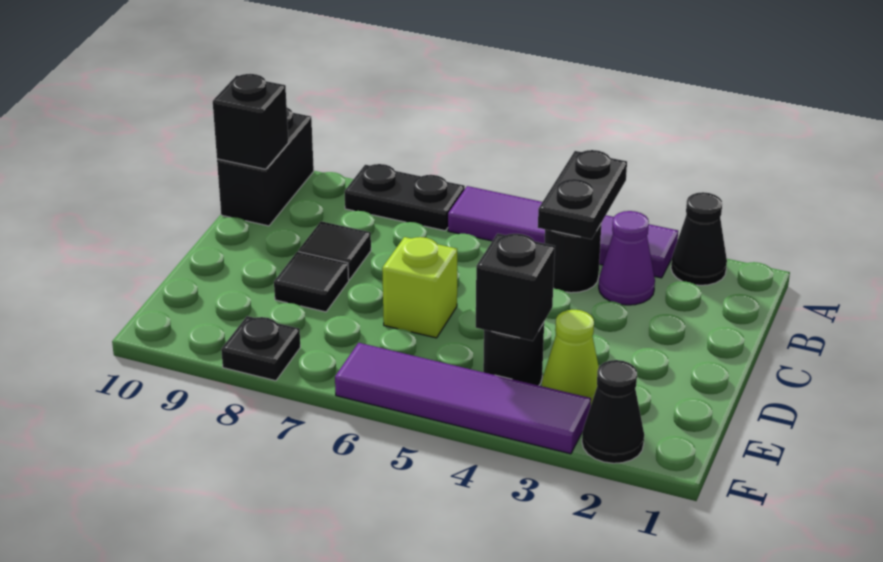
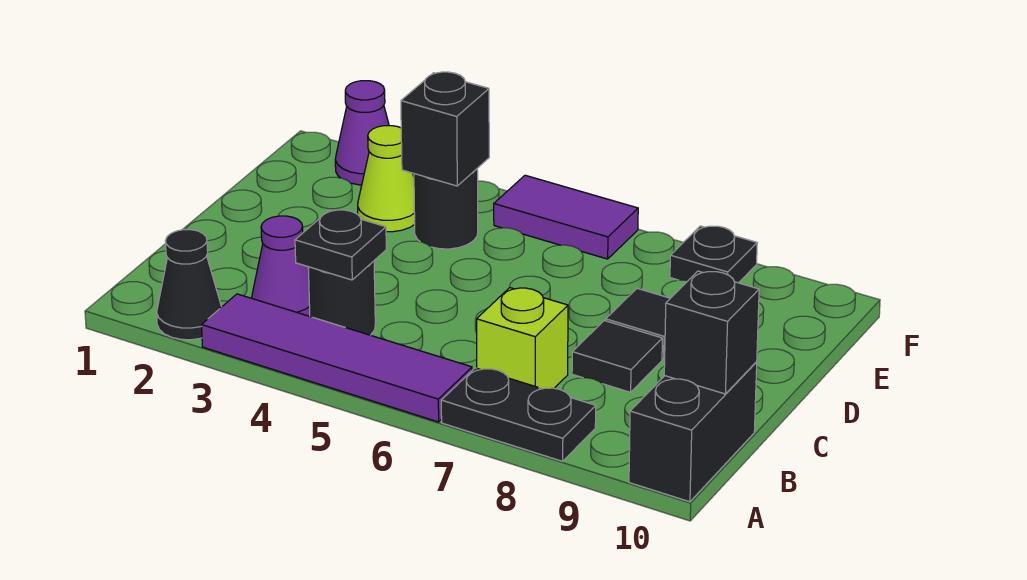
black 1x2 plate [538,150,627,239] -> black 1x1 plate [295,210,386,280]
lime 1x1 brick [382,237,457,338] -> lime 1x1 brick moved to [477,288,568,389]
black 1x1 cone [582,360,644,463] -> purple 1x1 cone [335,81,389,185]
purple 1x4 tile [335,343,591,454] -> purple 1x2 tile [494,175,638,259]

